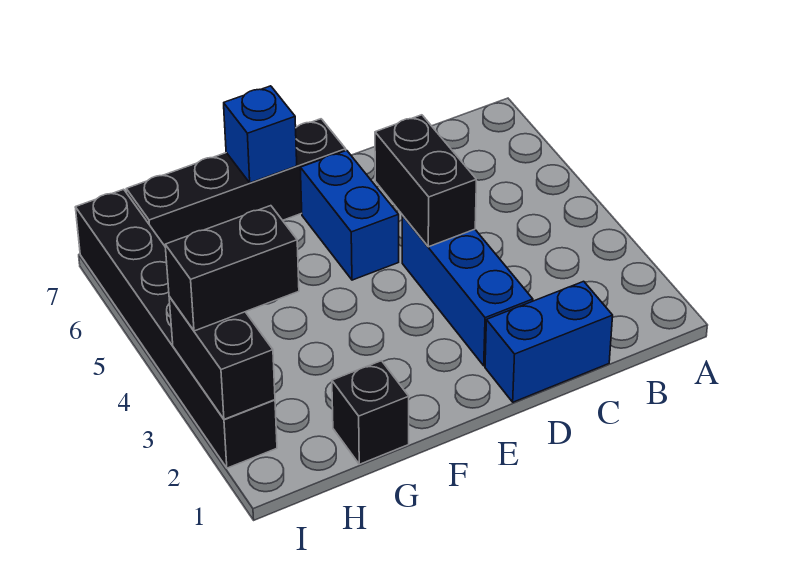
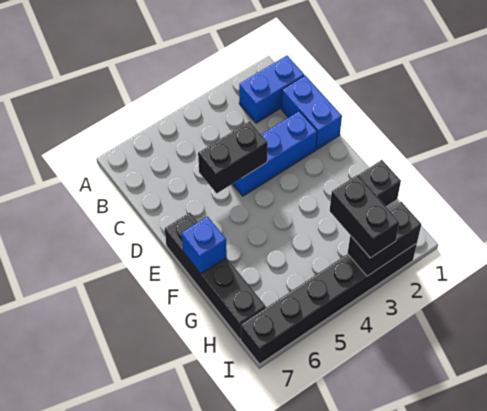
blue 1x2 brick [300,150,399,280] -> blue 1x2 brick moved to [239,55,304,123]

